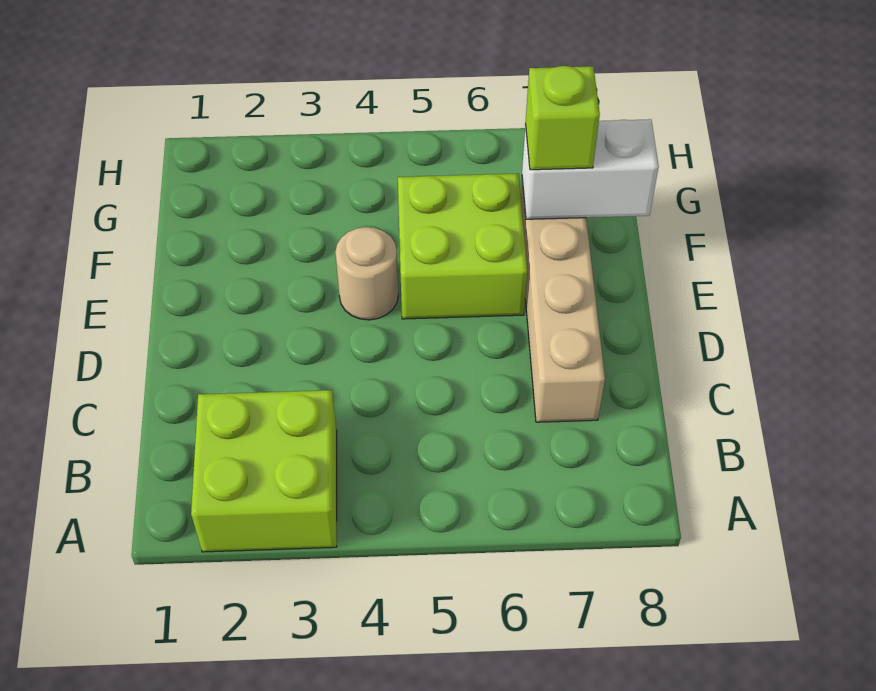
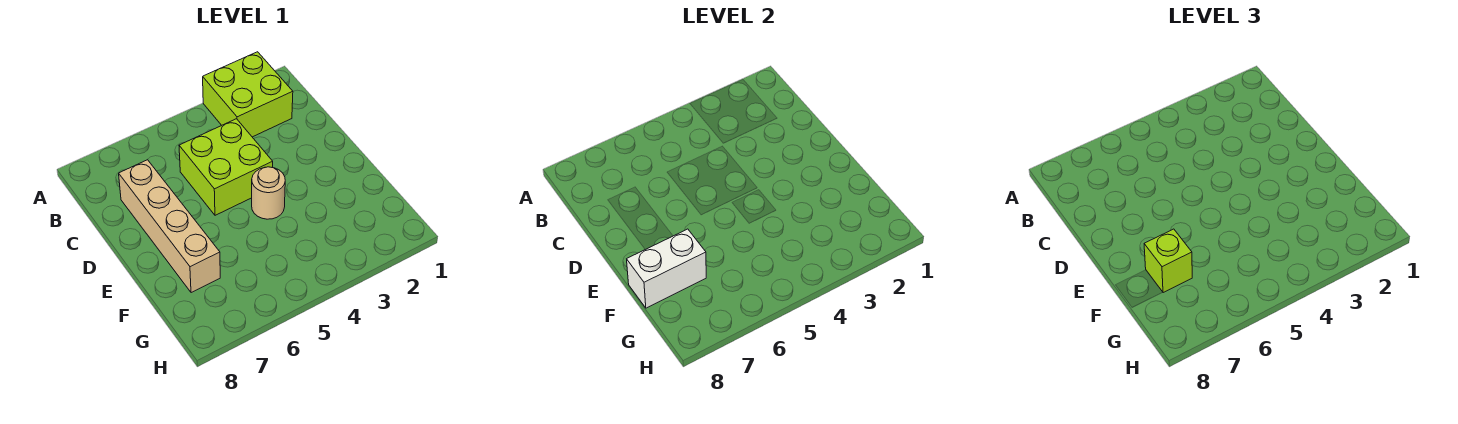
lime 2x2 brick [398,173,527,319] -> lime 2x2 brick moved to [179,119,273,215]

